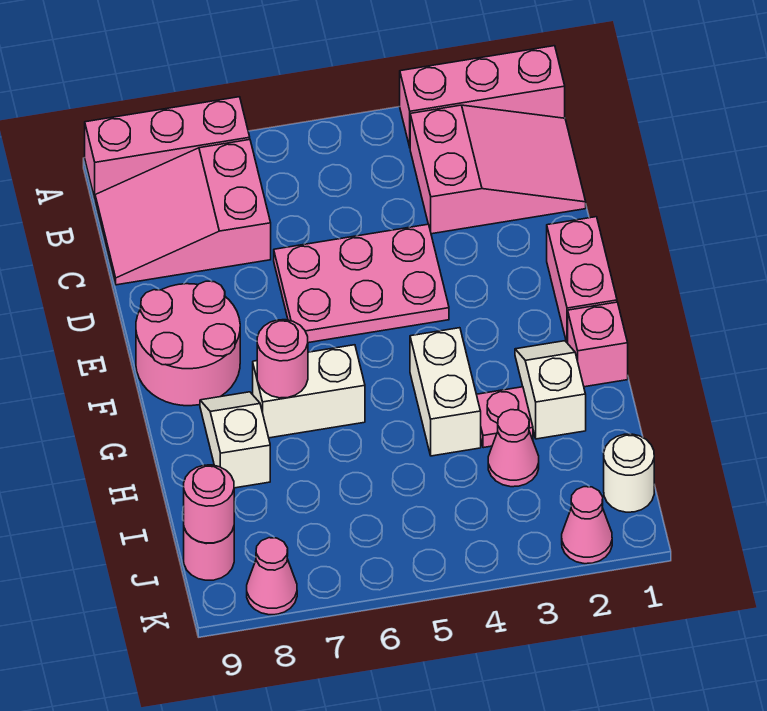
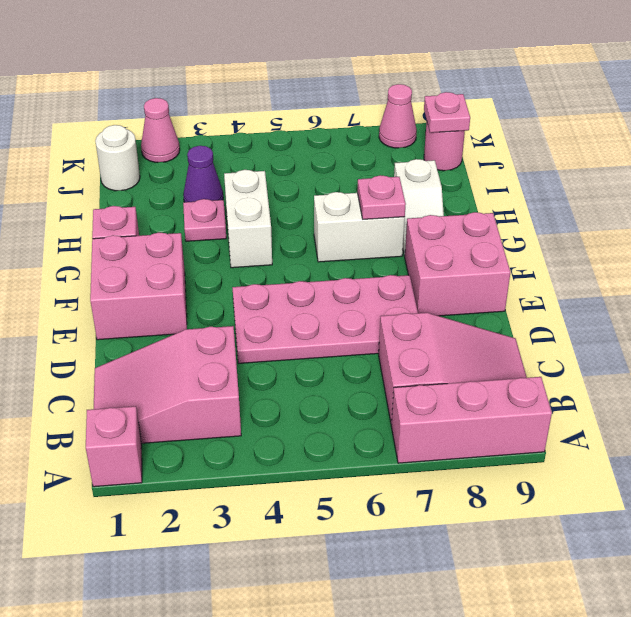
pink 1x3 brick [400,46,565,147] -> pink 1x1 brick [86,406,142,487]
pink 2x3 plate [274,224,449,343] -> pink 2x4 plate [232,275,418,364]
pink 1x2 brick [547,217,617,343] -> pink 2x2 brick [90,232,187,340]
pink 2x2 round brick [136,281,240,406] -> pink 2x2 brick [405,212,511,316]
white 1x2 slope [515,341,586,439] -> none
pink 1x1 round brick [257,320,308,398] -> pink 1x1 plate [357,175,406,219]
pink 1x1 cone [488,410,539,487] -> purple 1x1 cone [183,146,223,202]
pink 1x1 round brick [184,465,234,543] -> pink 1x1 plate [424,92,470,133]

